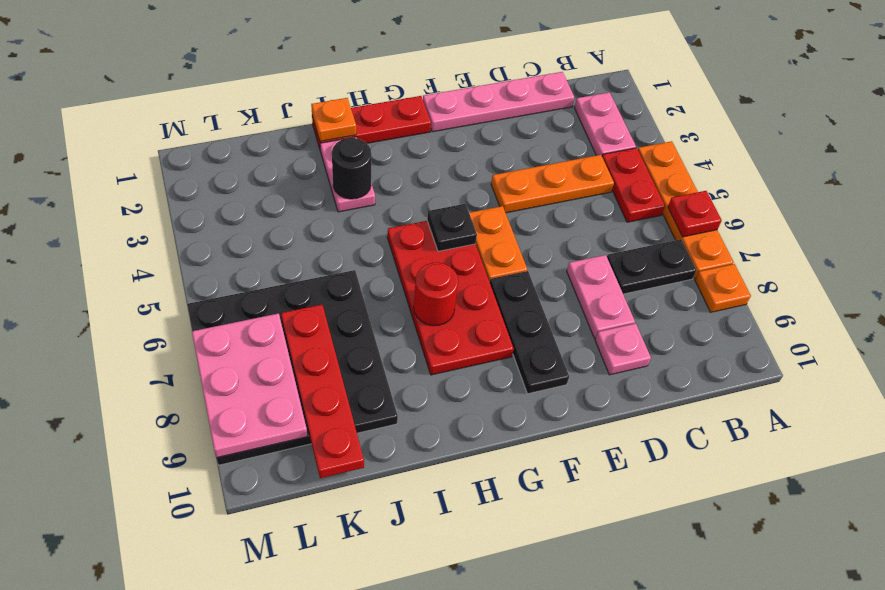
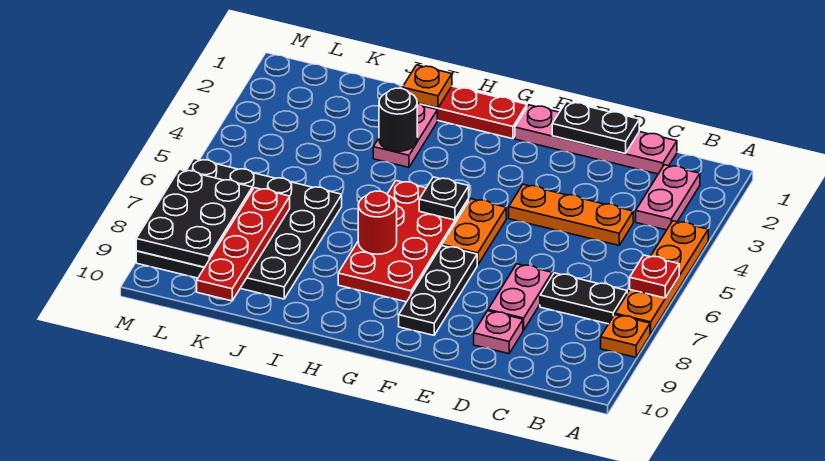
red 1x2 plate [602,148,665,222] -> none
none -> black 1x2 plate [552,101,639,153]
pink 2x3 plate [192,313,307,458] -> black 2x3 plate [136,169,252,267]

